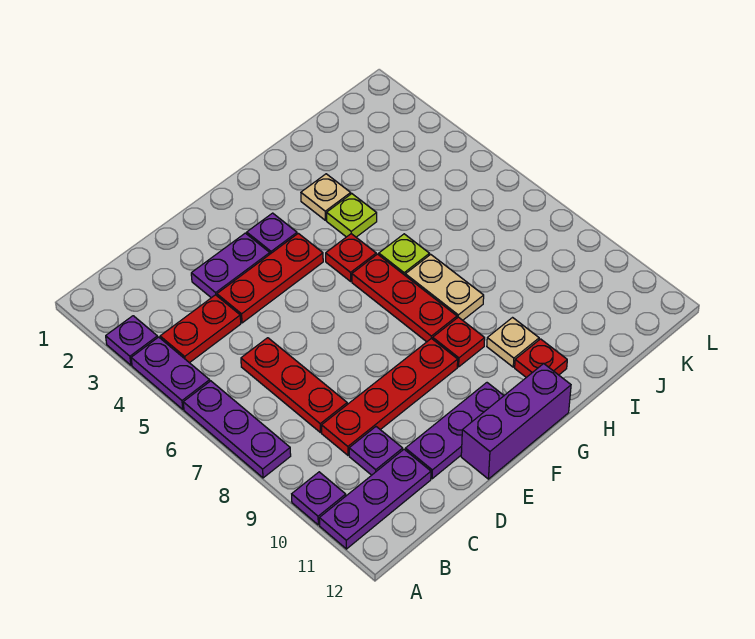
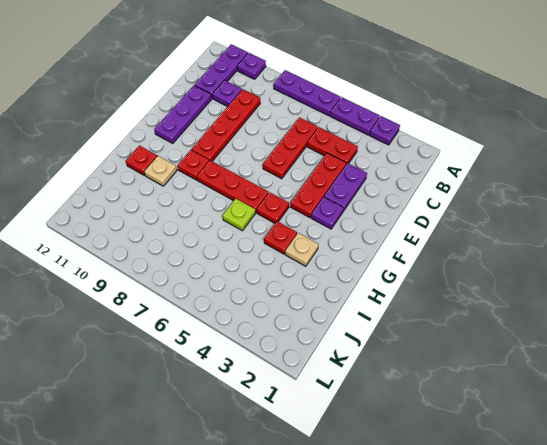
red 1x2 plate [160,295,241,363] -> red 1x2 plate turned to [307,127,358,164]
red 1x3 plate [241,338,347,433] -> red 1x3 plate turned to [263,117,318,179]
purple 1x3 brick [461,364,571,479] -> none
lime 1x1 plate [327,194,377,237] -> red 1x1 plate [264,221,297,254]
tan 1x2 plate [405,255,484,320] -> none

